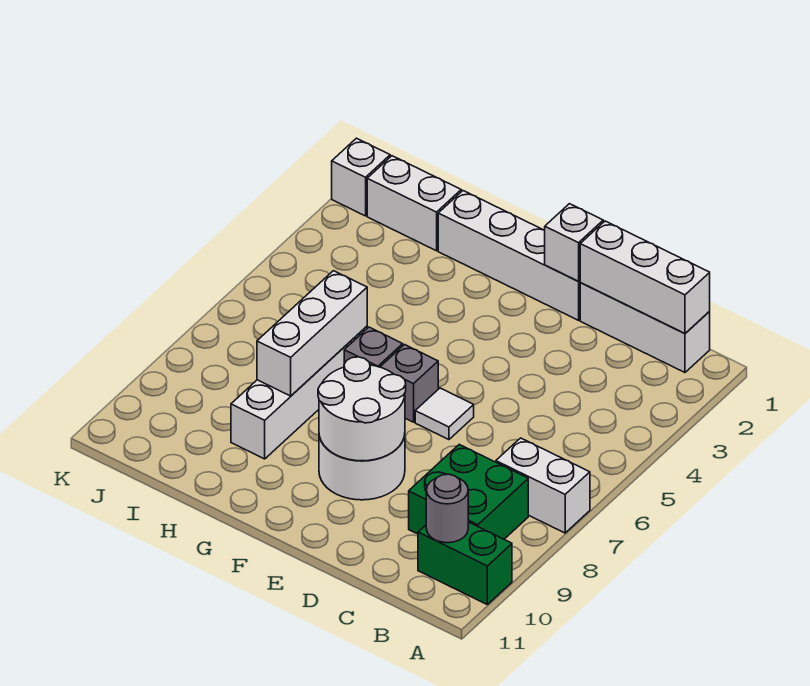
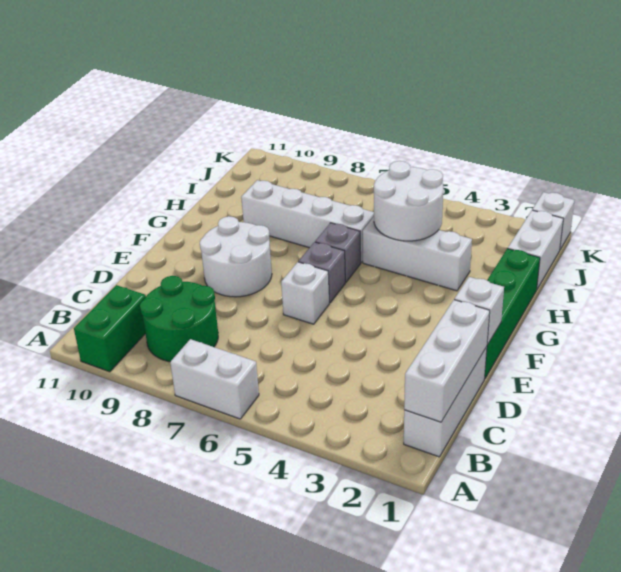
white 1x2 brick [496,438,590,533] -> white 1x2 brick turned to [170,339,259,419]
green 2x2 brick [409,445,528,539] -> green 2x2 round brick [140,276,218,362]
grey 1x1 round brick [426,474,468,543] -> none
white 1x4 brick [438,191,581,320] -> green 1x4 brick [484,249,540,379]
white 1x1 tile [415,388,474,440] -> white 1x1 brick [281,262,329,324]
white 2x2 round brick [318,357,406,461] -> white 2x2 round brick moved to [374,161,443,241]
white 1x3 brick [257,271,367,396] -> white 1x3 brick moved to [363,217,472,291]

